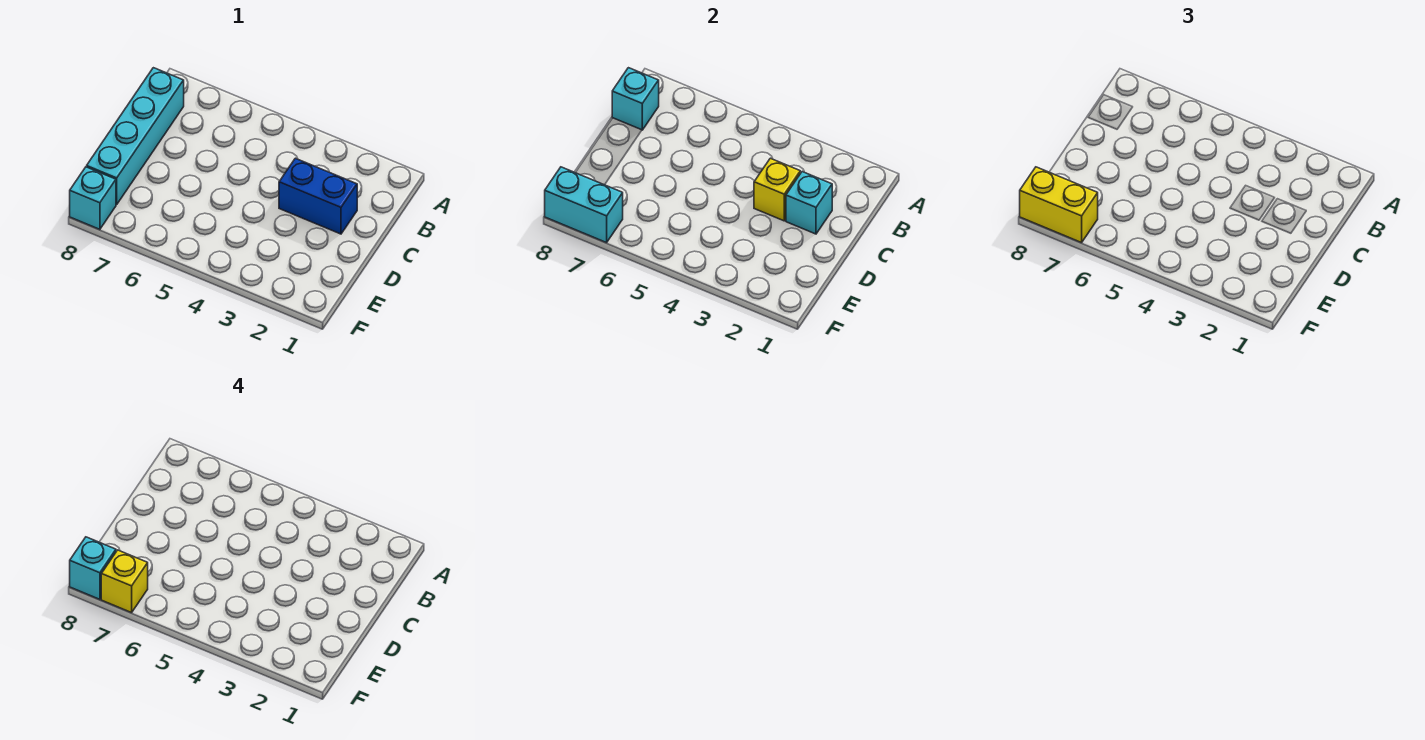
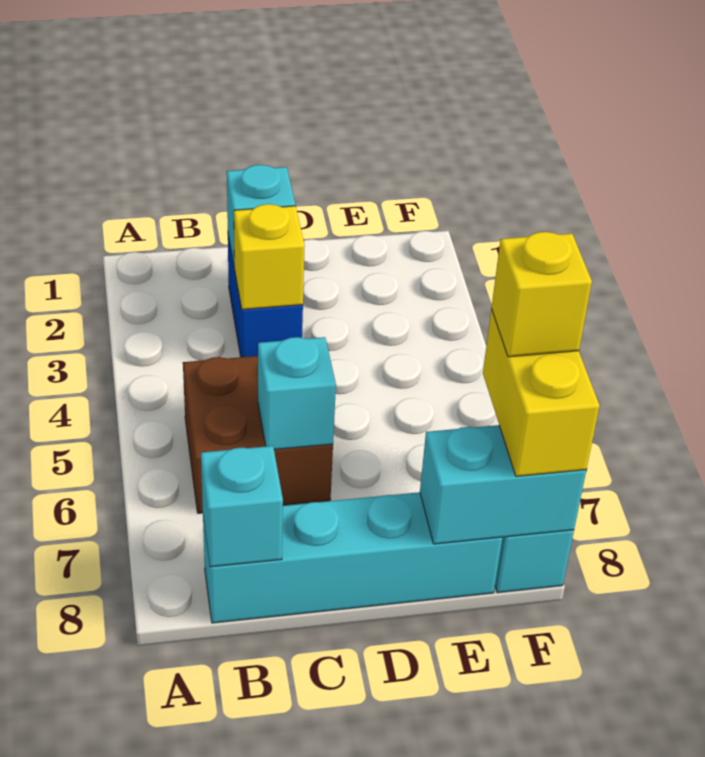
none -> brown 2x2 brick [183,356,333,513]
cyan 1x2 brick [545,167,623,243] -> cyan 1x2 brick turned to [420,425,586,544]
cyan 1x1 brick [70,537,116,599] -> cyan 1x1 brick moved to [258,337,336,449]

